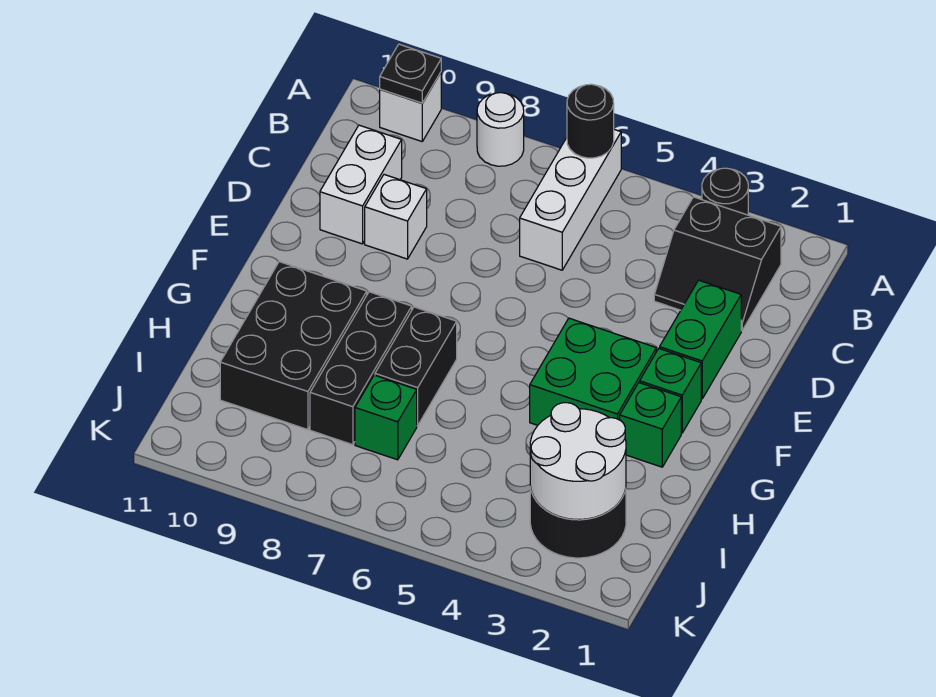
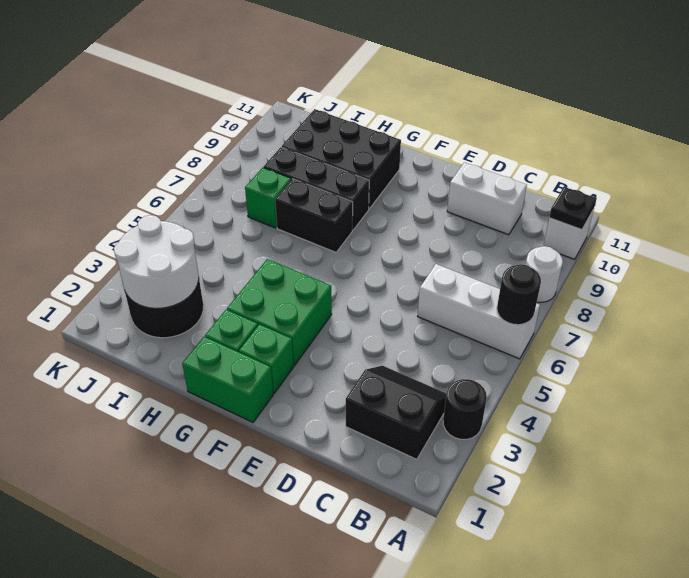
black 2x2 slope [654,197,781,331] -> black 2x2 slope turned to [346,365,447,459]
green 1x2 brick [660,280,741,399] -> green 1x2 brick moved to [182,337,273,422]
white 1x1 brick [365,175,427,259] -> none

